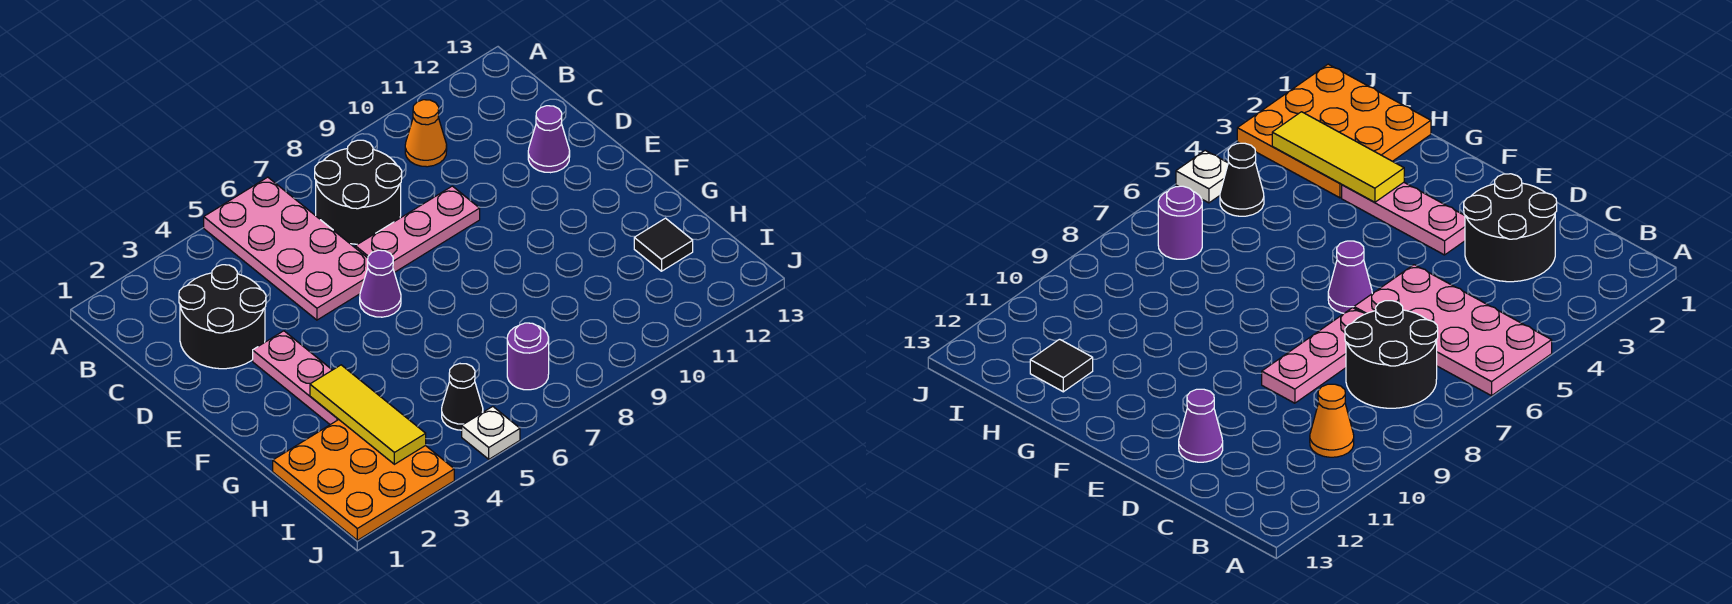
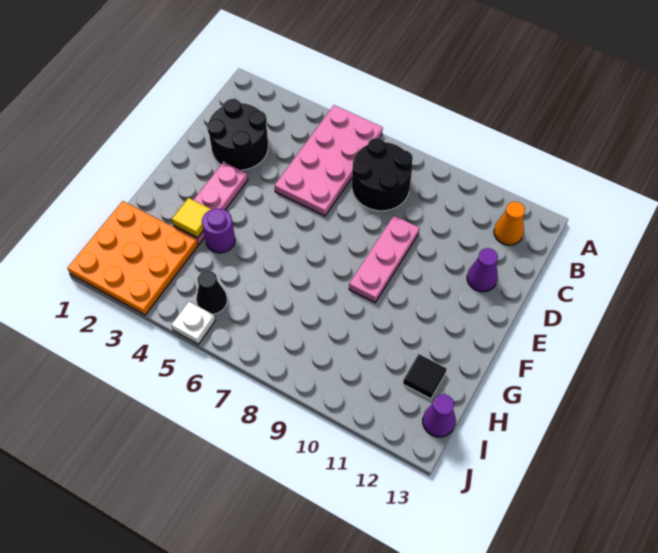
orange 1x1 cone [405,100,447,167] -> orange 1x1 cone moved to [494,201,525,245]
pink 1x3 plate [355,186,480,273] -> pink 1x3 plate turned to [349,216,420,303]
purple 1x1 cone [360,250,401,317] -> purple 1x1 cone moved to [423,394,456,437]
yellow 1x3 tile [310,365,426,464] -> yellow 1x1 tile [172,198,211,238]
purple 1x1 round brick [507,323,549,390] -> purple 1x1 round brick moved to [202,208,235,253]

